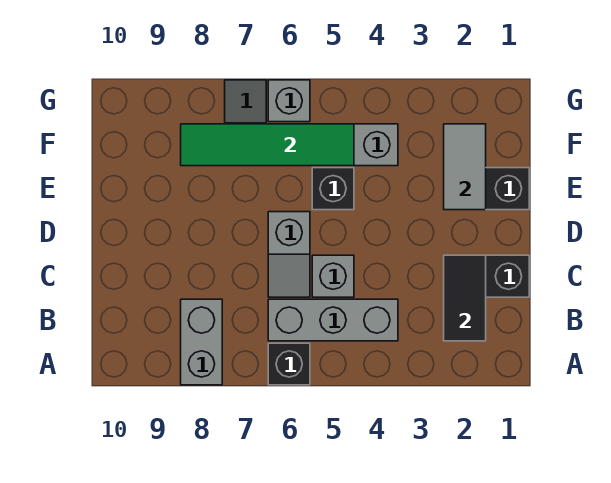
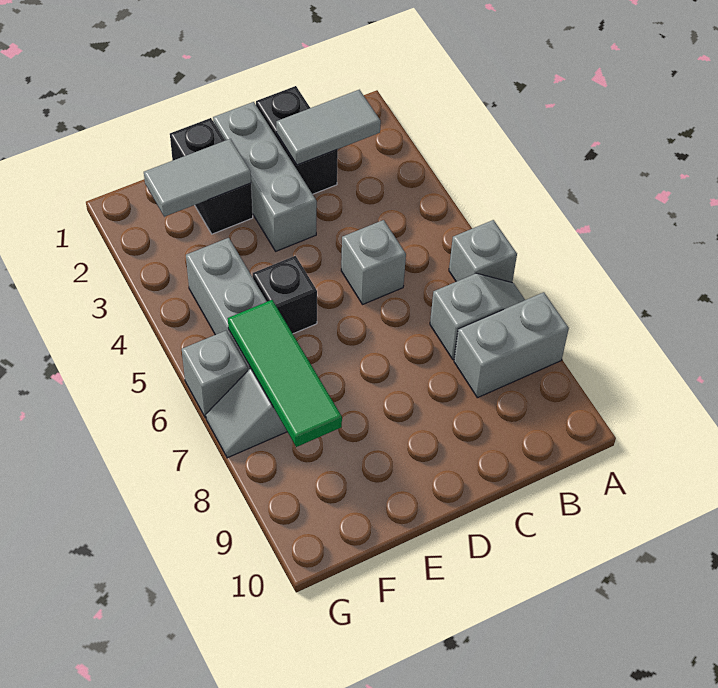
black 1x1 brick [268,343,310,385] -> grey 1x1 brick [449,220,517,283]
black 1x2 tile [444,255,486,341] -> grey 1x2 tile [276,90,381,165]
grey 1x3 brick [268,299,398,341] -> grey 1x3 brick moved to [213,102,317,251]
grey 1x2 slope [268,212,310,297] -> grey 1x2 slope moved to [430,273,525,360]
green 1x4 tile [181,124,354,166] -> green 1x3 tile [228,300,342,447]

